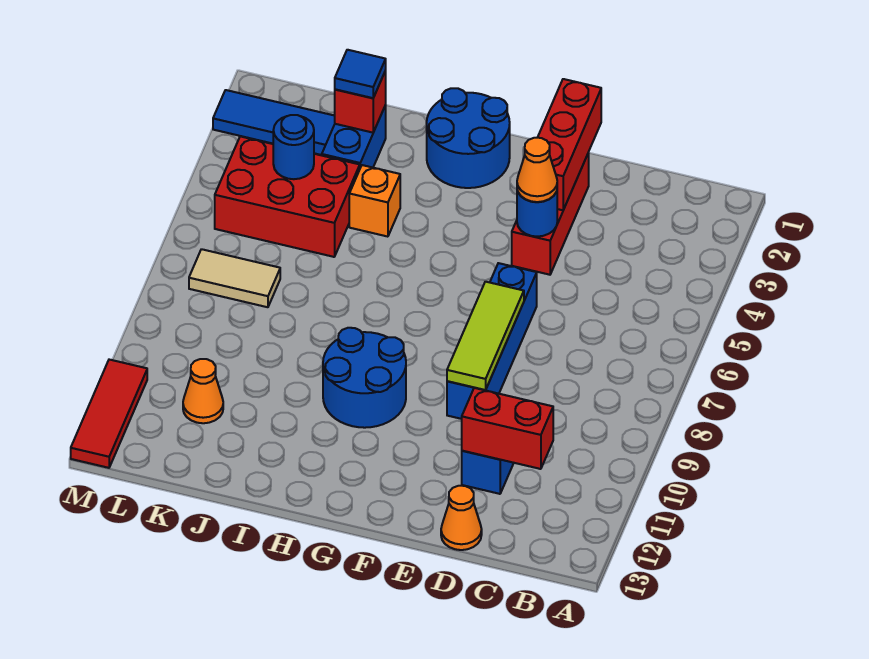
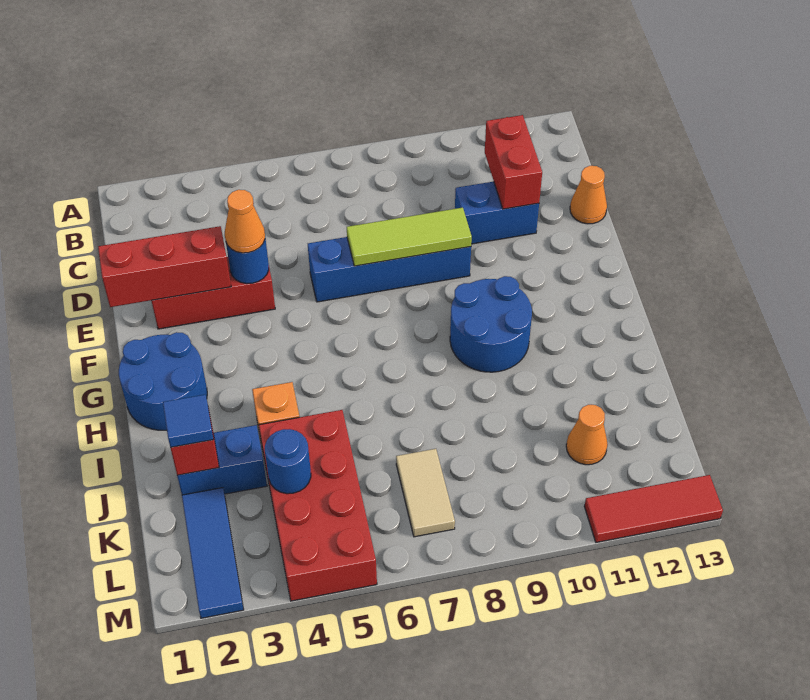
red 2x3 brick [215,136,360,257] -> red 2x4 brick [259,410,377,601]

